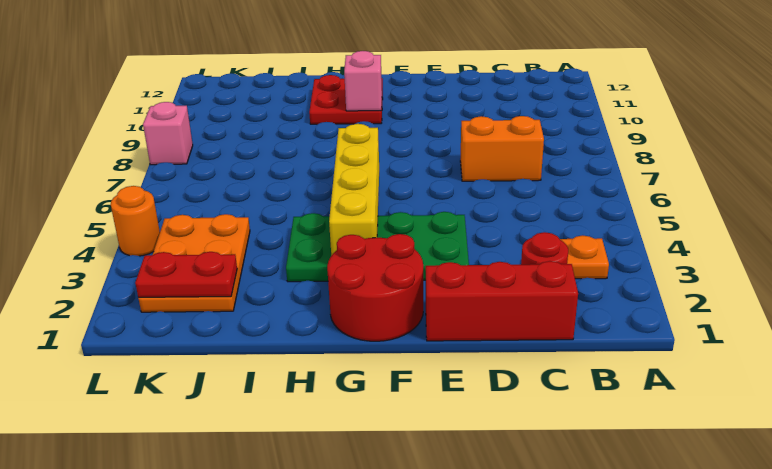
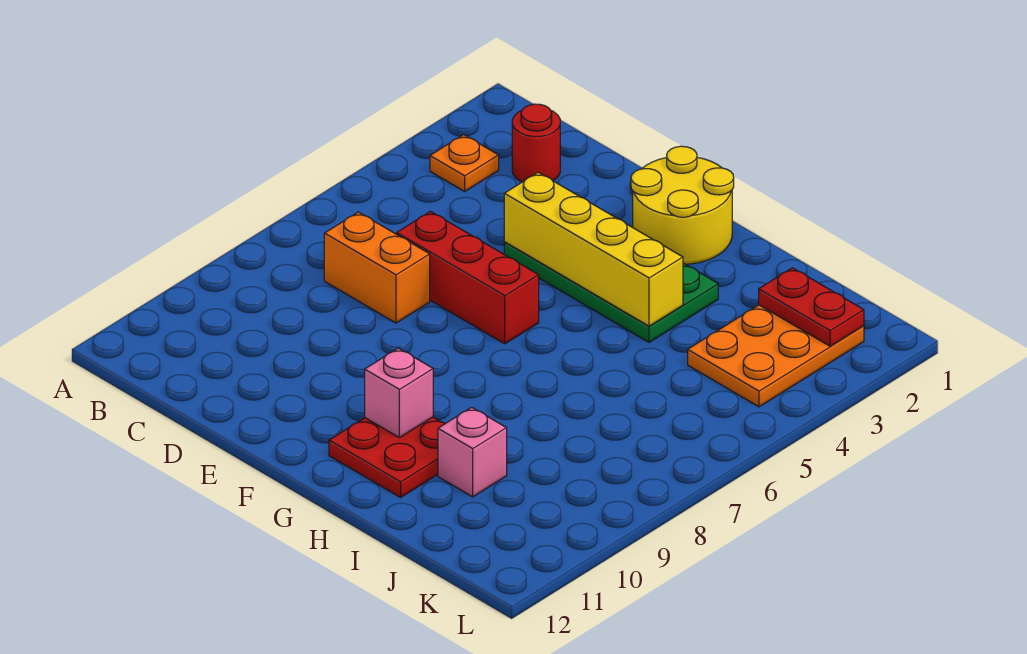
red 1x3 brick [426,261,578,341] -> red 1x3 brick moved to [397,211,539,344]
red 2x2 round brick [327,234,423,341] -> yellow 2x2 round brick [631,146,734,264]
yellow 1x4 brick [329,124,379,256] -> yellow 1x4 brick turned to [504,172,683,326]
orange 1x1 round brick [111,186,160,256] -> none
pink 1x1 brick [143,102,193,165] -> pink 1x1 brick moved to [438,407,507,497]

